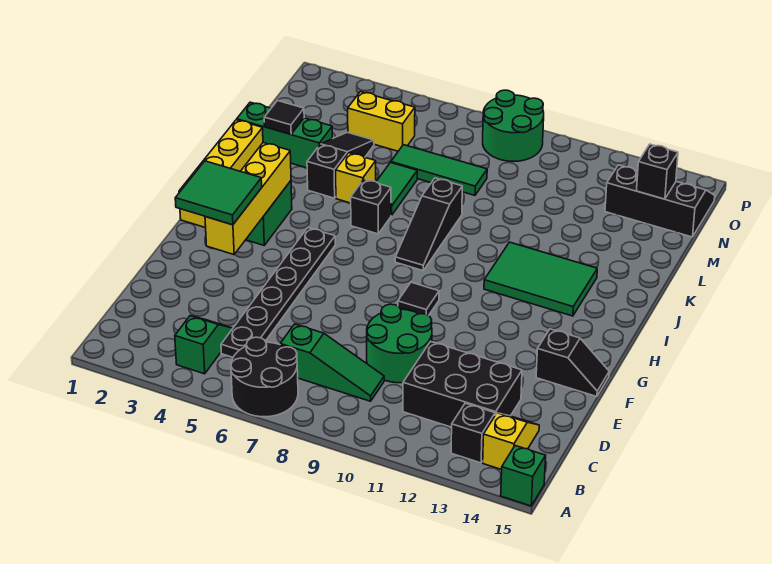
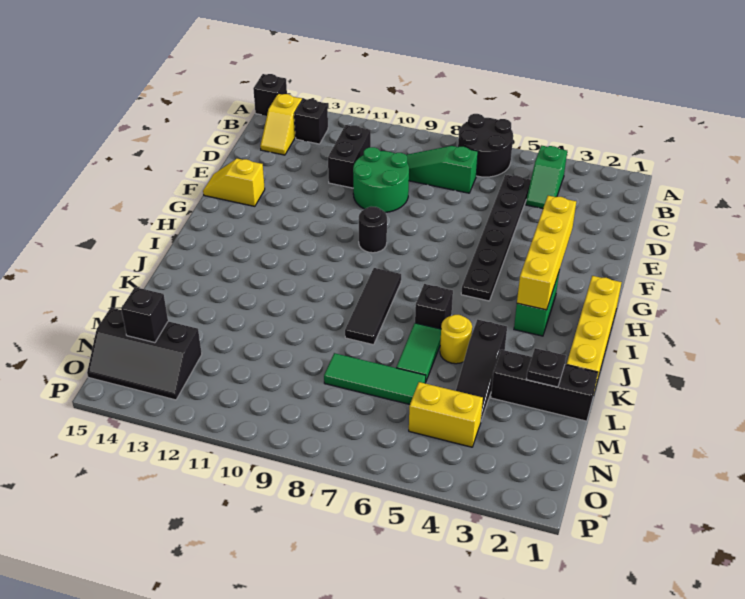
green 1x1 brick [501,446,546,506] -> black 1x1 brick [253,74,287,116]
black 2x3 brick [403,342,522,427] -> black 1x2 brick [328,125,371,188]
green 2x2 tile [175,161,262,225] -> none
black 1x2 slope [536,329,609,397] -> yellow 1x2 slope [203,159,265,206]
black 1x1 tile [398,282,439,316] -> black 1x1 round brick [359,206,387,253]
black 1x3 slope [395,178,462,271] -> black 1x3 tile [345,268,401,345]
green 2x3 tile [484,242,597,316] -> none
yellow 1x1 brick [336,153,376,203] -> yellow 1x1 round brick [440,315,472,364]
green 1x3 brick [237,102,332,168] -> black 1x3 brick [491,350,598,421]
black 1x1 tile [264,100,304,134] -> black 1x1 plate [527,348,566,387]
green 2x2 round brick [483,90,544,161] -> none

